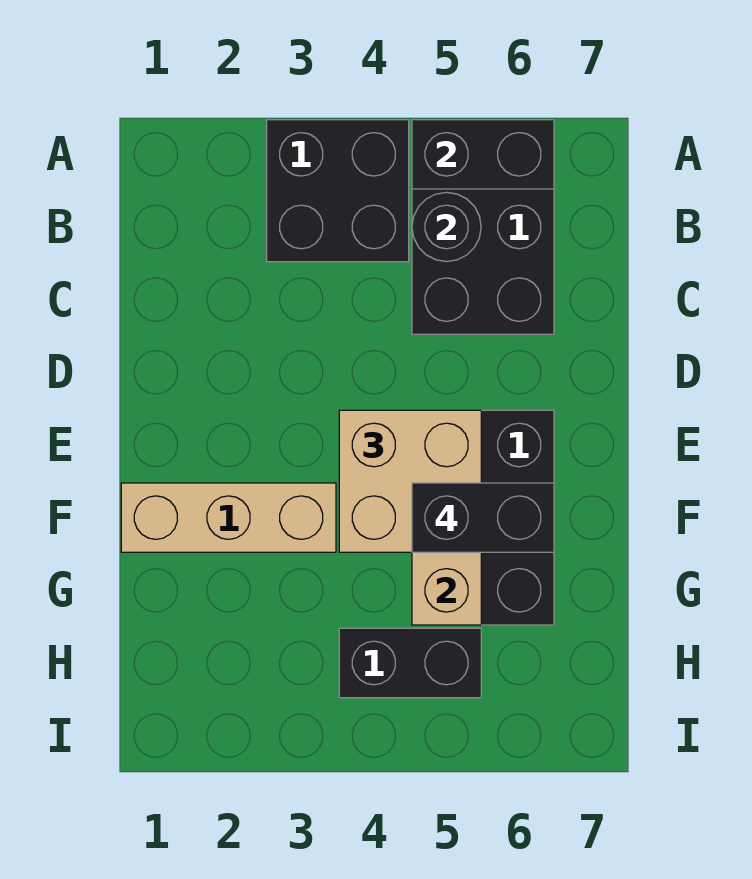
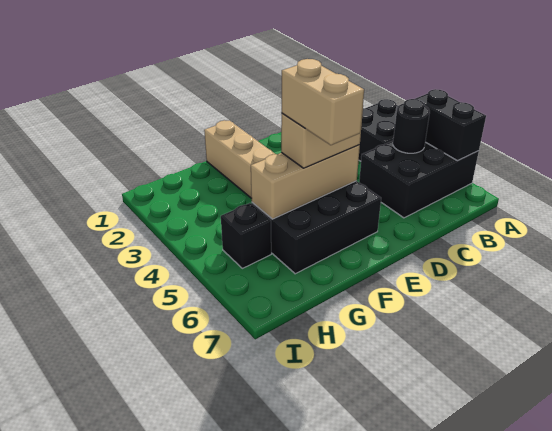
tan 2x2 brick [339,410,481,552] -> tan 1x2 brick [281,110,363,168]
black 1x2 brick [412,483,554,552] -> tan 1x2 brick [282,59,364,145]
black 1x2 brick [339,628,481,698] -> black 1x1 brick [221,203,271,268]

